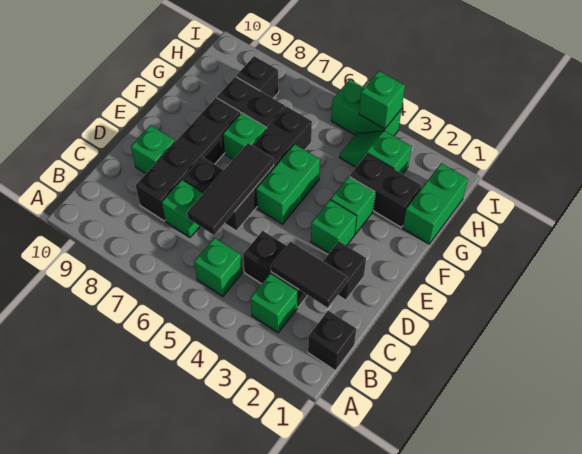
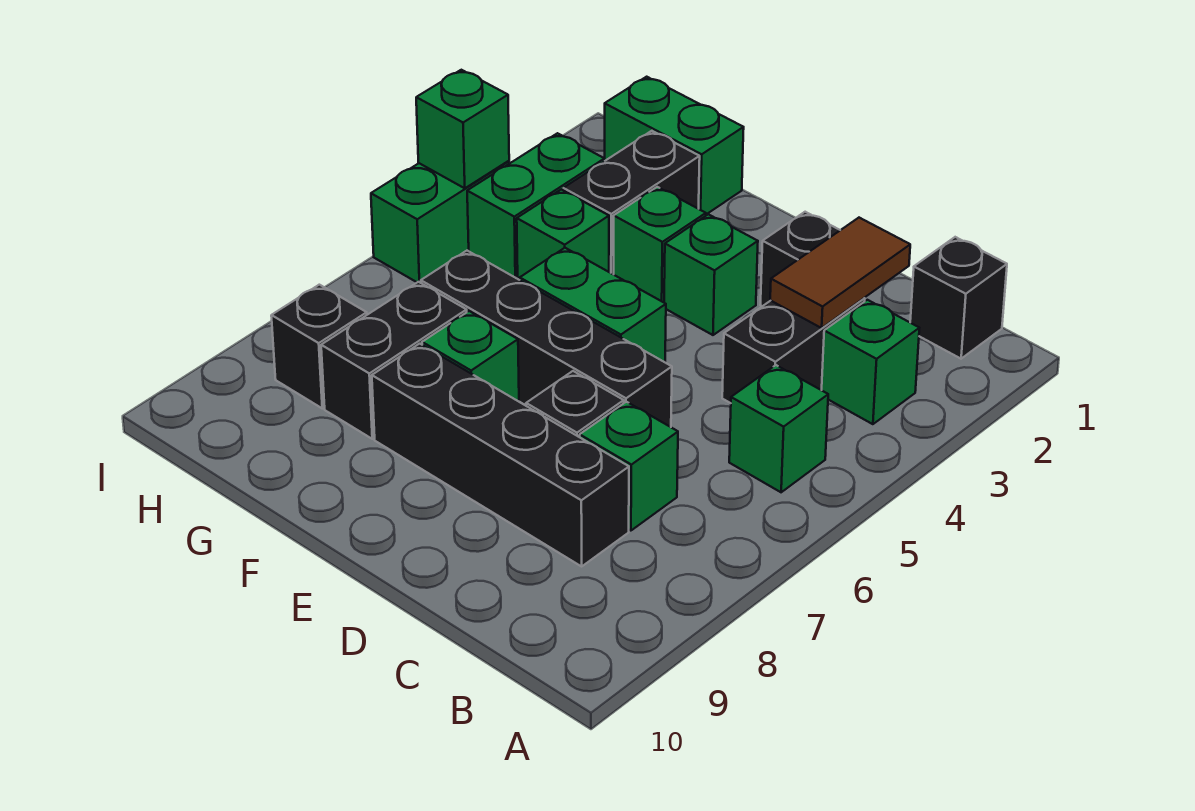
black 1x2 tile [271,242,347,308] -> brown 1x2 tile [770,218,910,328]
black 1x3 tile [187,143,274,235] -> none
green 1x1 brick [131,125,175,173] -> green 1x1 brick moved to [517,190,609,280]
green 1x2 slope [339,131,412,174] -> green 1x2 brick [467,133,605,279]

